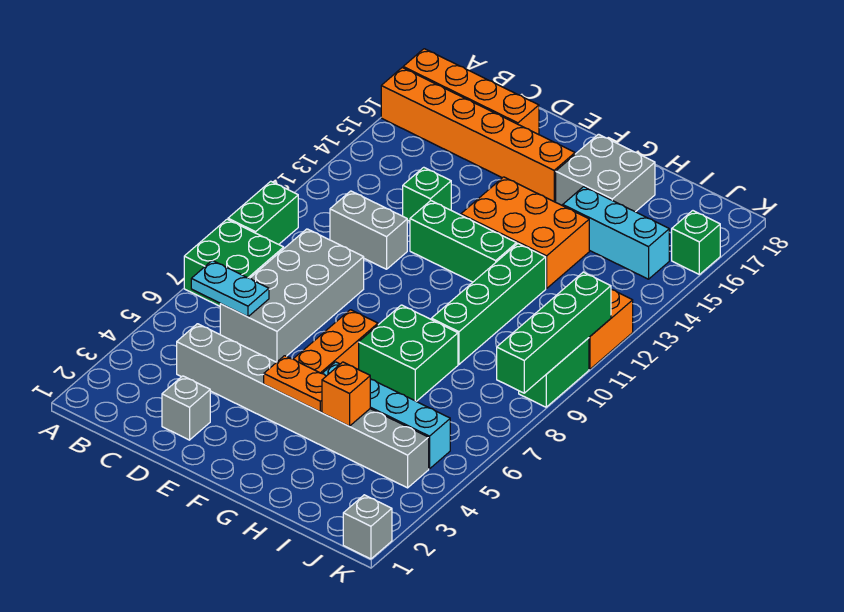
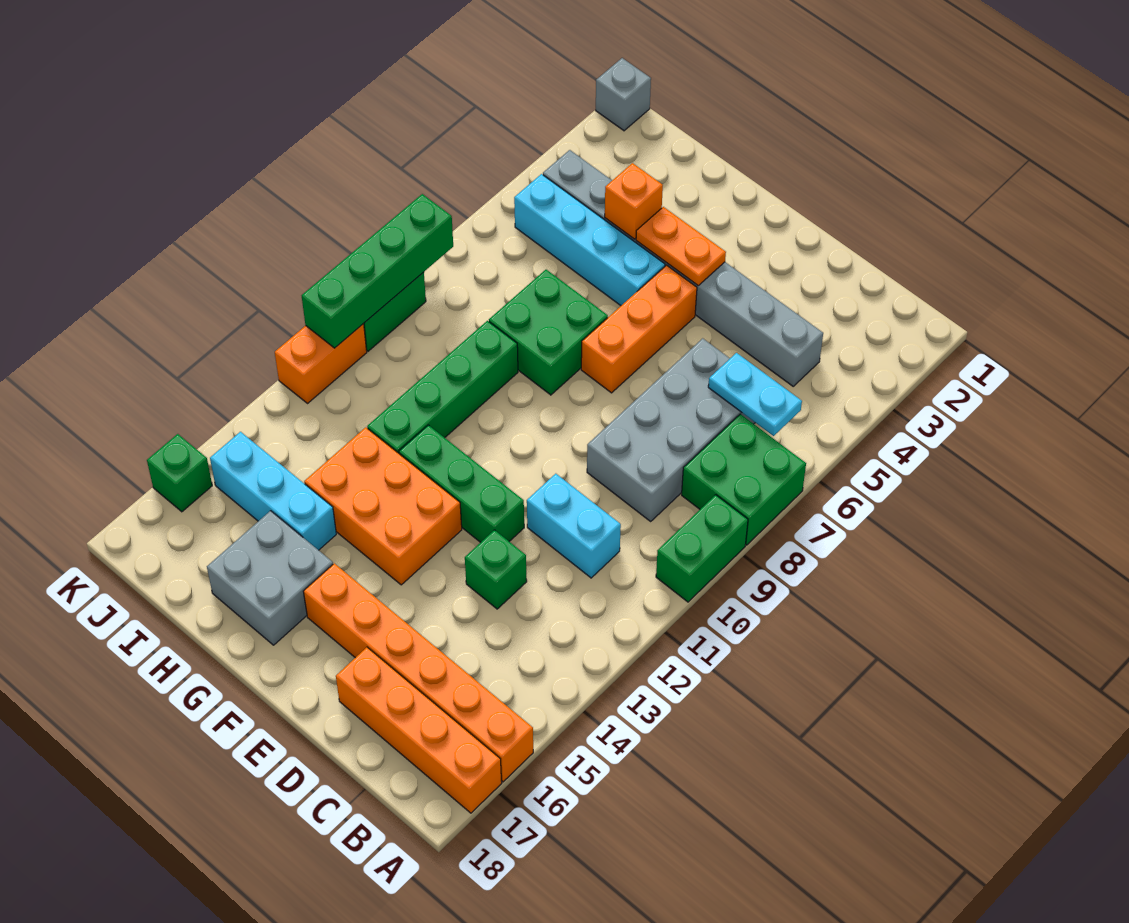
grey 1x2 brick [330,191,407,269] -> cyan 1x2 brick [527,474,621,578]
grey 1x1 brick [162,376,210,440] -> none

